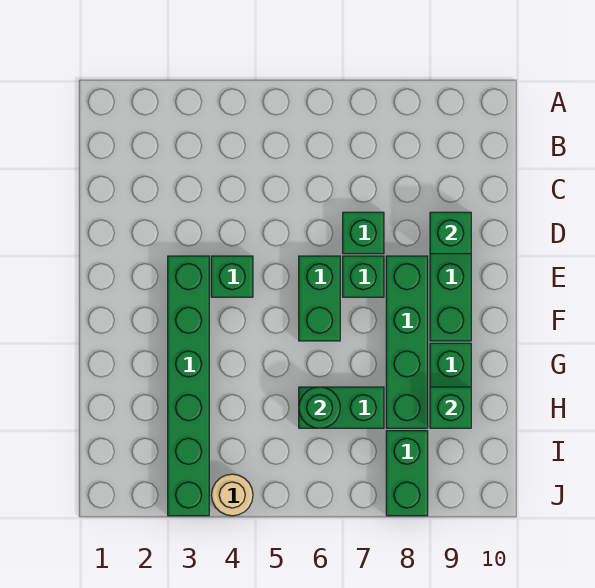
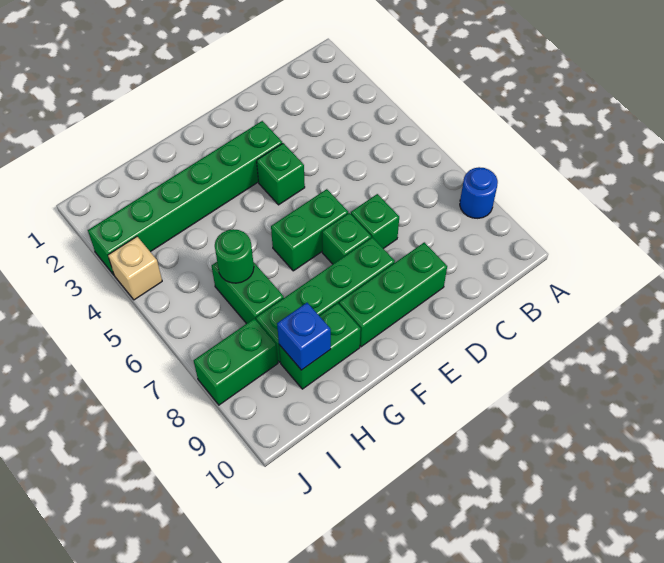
none -> blue 1x1 round brick [460,167,498,218]
green 1x1 brick [430,212,471,254] -> none
green 1x1 brick [430,387,471,428] -> blue 1x1 brick [277,303,331,370]
tan 1x1 round brick [212,474,253,516] -> tan 1x1 brick [108,237,162,300]

